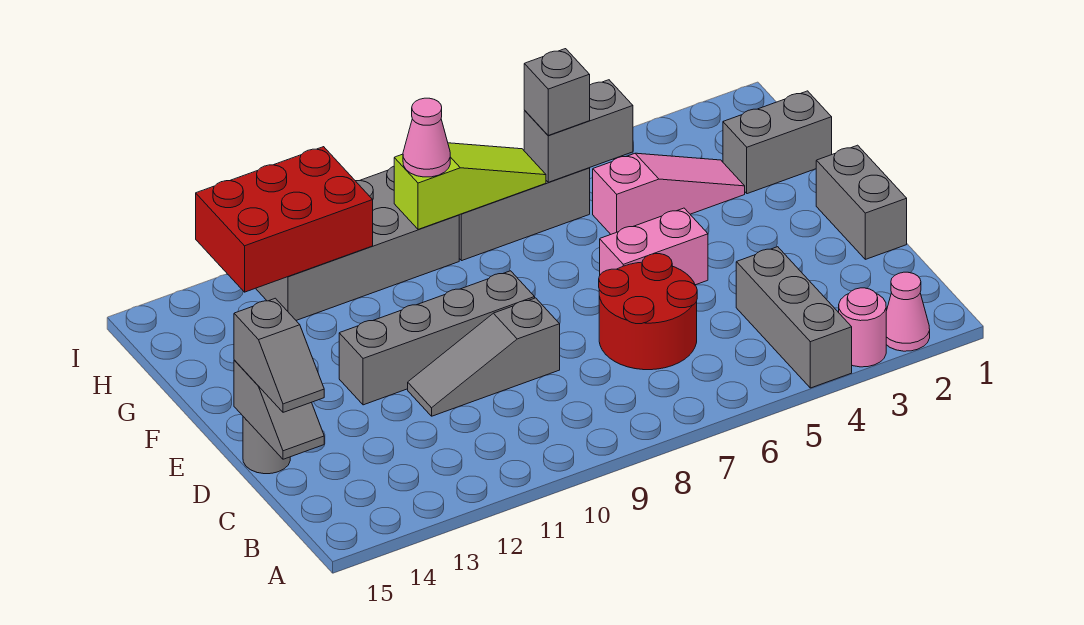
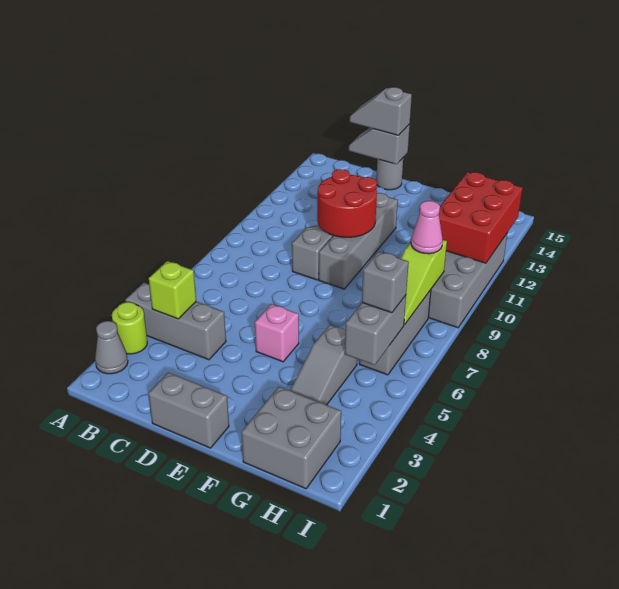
pink 1x1 cone [886,272,930,351] -> grey 1x1 cone [95,321,128,374]
pink 1x1 round brick [839,288,886,367] -> lime 1x1 round brick [112,302,147,354]
none -> lime 1x1 brick [149,261,196,319]
red 2x2 round brick [599,254,697,370] -> red 2x2 round brick moved to [317,169,377,237]
pink 1x2 brick [600,208,708,285] -> pink 1x1 brick [255,304,299,362]
grey 1x2 brick [723,91,832,194] -> grey 2x2 brick [242,387,341,489]
pink 1x3 slope [593,153,745,234] -> grey 1x3 slope [290,325,357,405]

